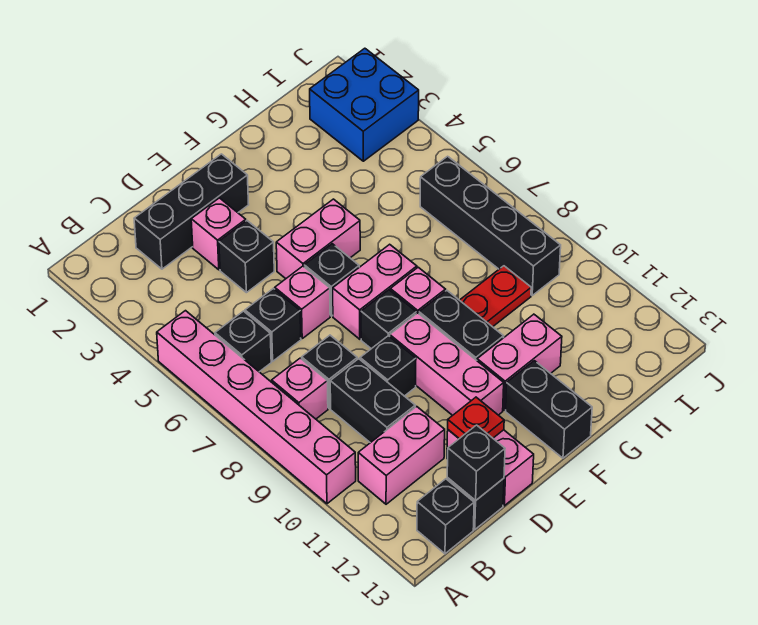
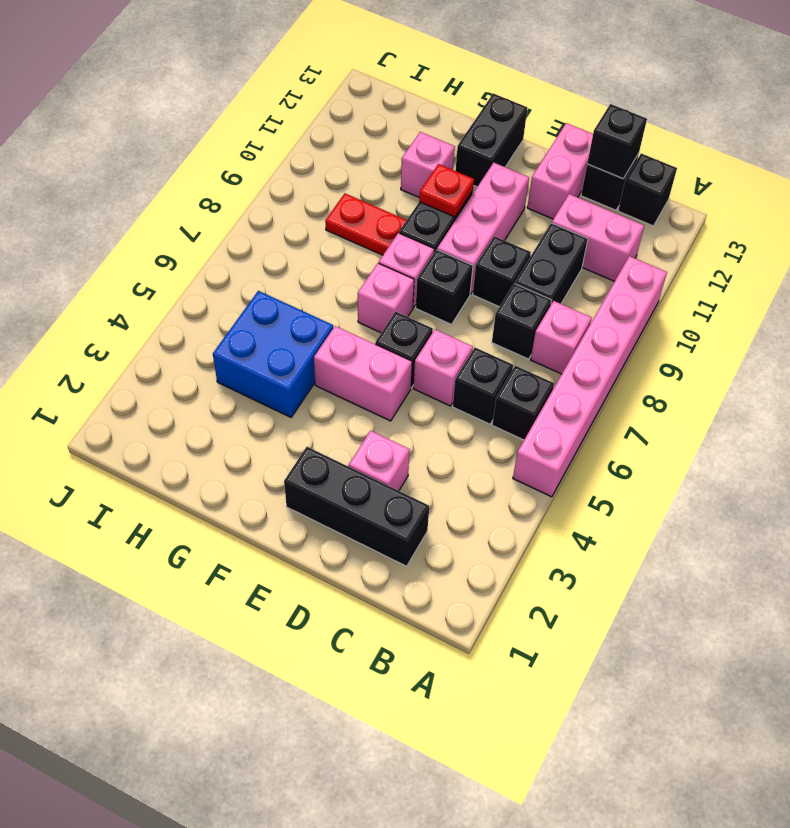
black 1x1 brick [219,221,274,293] -> none
red 1x1 plate [448,397,504,439] -> red 1x1 plate moved to [419,164,474,217]
pink 1x2 brick [333,244,417,339] -> pink 1x1 brick [358,263,414,333]
pink 1x2 brick [477,314,562,410] -> pink 1x1 brick [401,132,455,197]
blue 2x2 brick [310,48,419,161] -> blue 2x2 brick moved to [213,291,333,417]
black 1x4 brick [420,156,561,295] -> none

